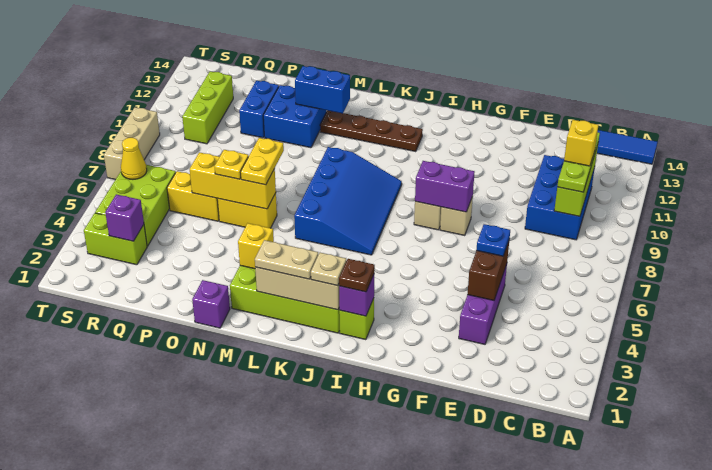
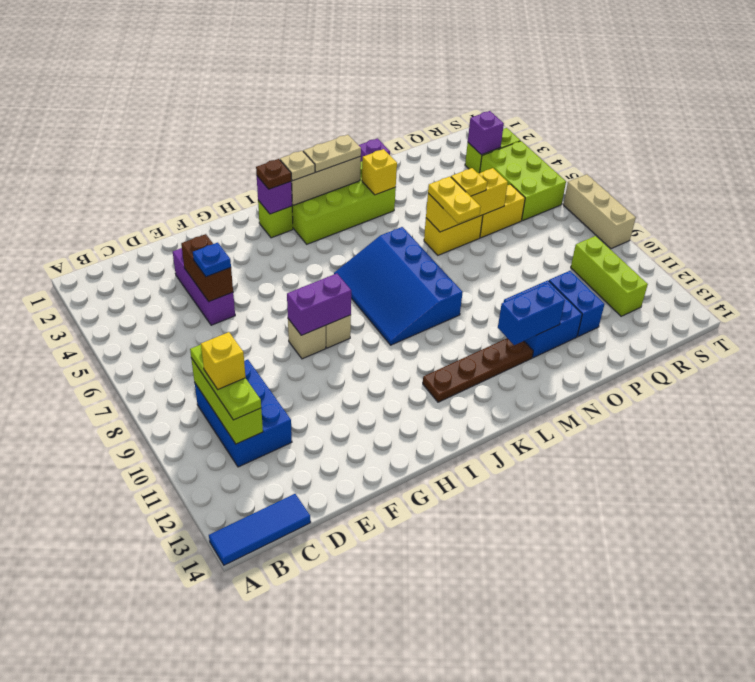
yellow 1x1 cone [121,138,147,179] -> none

